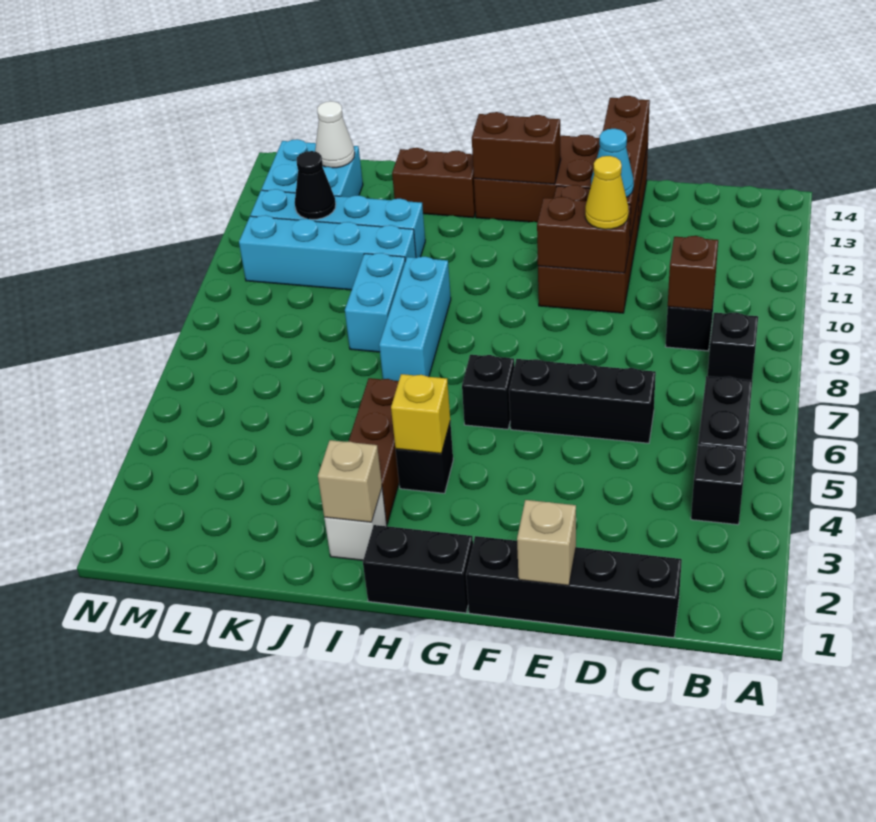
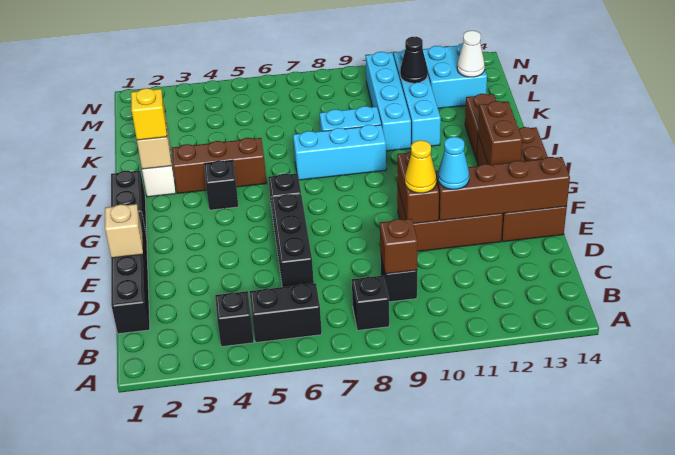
yellow 1x1 brick [391,374,450,453] -> yellow 1x1 brick moved to [131,88,167,140]

